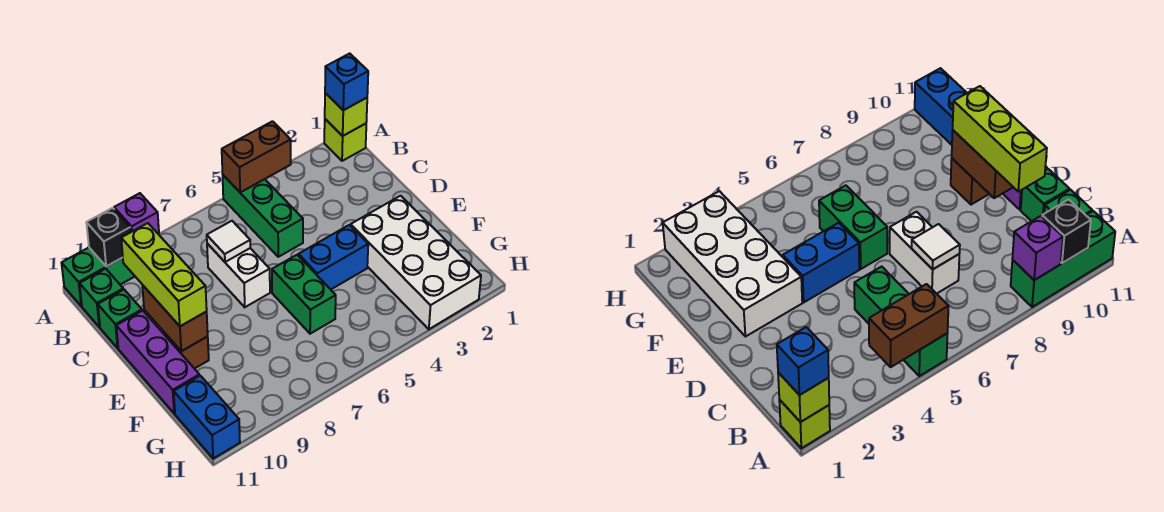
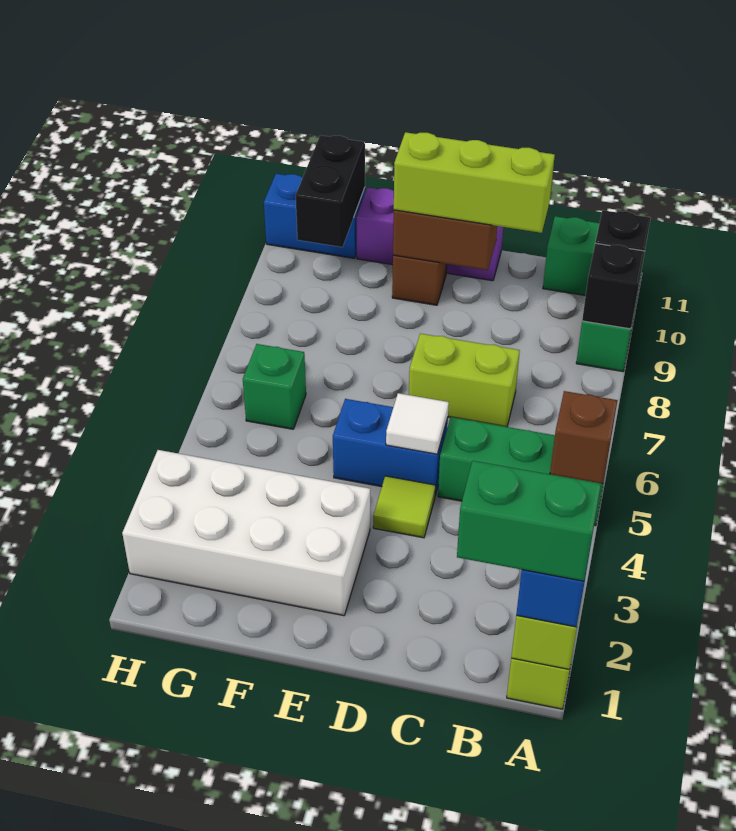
brown 1x2 brick [222,121,291,192] -> brown 1x1 brick [550,391,618,484]
purple 1x1 brick [114,193,159,234] -> black 1x1 brick [582,243,645,329]
white 1x2 brick [207,243,270,307] -> lime 1x2 brick [409,333,520,427]
white 1x1 tile [207,221,250,262] -> white 1x1 tile moved to [386,393,449,454]
green 1x1 brick [98,290,142,348] -> green 1x1 brick moved to [243,344,306,429]
none -> lime 1x1 tile [373,476,436,538]
blue 1x2 brick [298,225,368,289] -> blue 1x2 brick turned to [333,399,448,496]
green 1x2 brick [272,255,336,334] -> green 1x2 brick moved to [457,461,601,581]
none -> black 1x2 brick [296,135,365,247]

